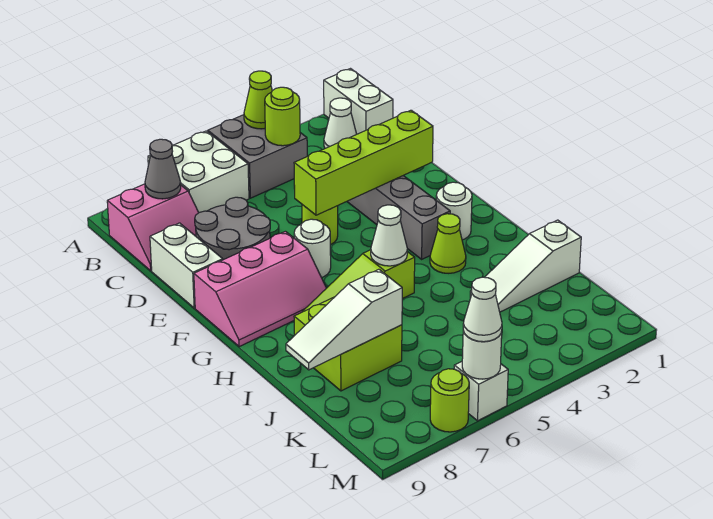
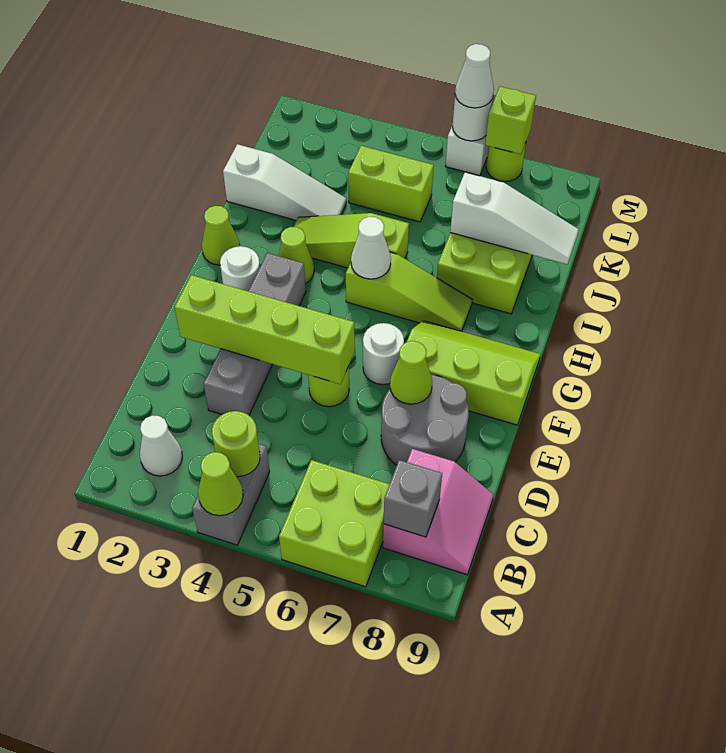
white 1x2 brick [324,69,393,134] -> none
grey 2x2 brick [208,115,307,198] -> grey 1x2 brick [192,444,270,545]
white 2x2 brick [148,131,249,212] -> lime 2x2 brick [279,460,389,587]
pink 2x2 slope [107,184,199,271] -> pink 2x2 slope turned to [383,449,493,575]
grey 1x1 cone [145,139,181,199] -> grey 1x1 brick [384,460,442,537]
white 1x2 brick [150,223,223,308] -> none
none -> lime 1x1 cone [390,341,432,404]
pink 2x3 slope [194,231,326,347] -> lime 2x3 slope [407,321,540,425]
none -> lime 1x1 cone [202,206,240,265]
none -> lime 1x3 slope [294,213,409,268]
none -> lime 1x2 brick [348,146,434,222]
none -> lime 1x1 brick [485,86,536,154]

